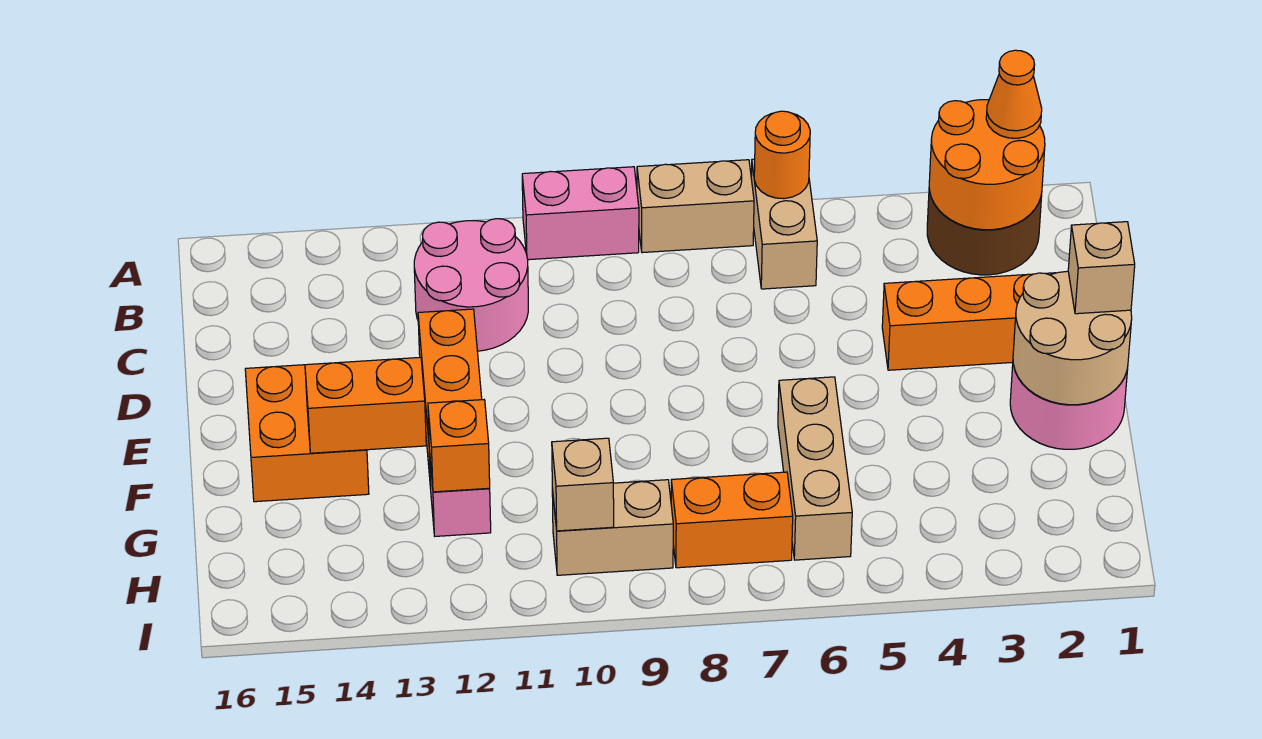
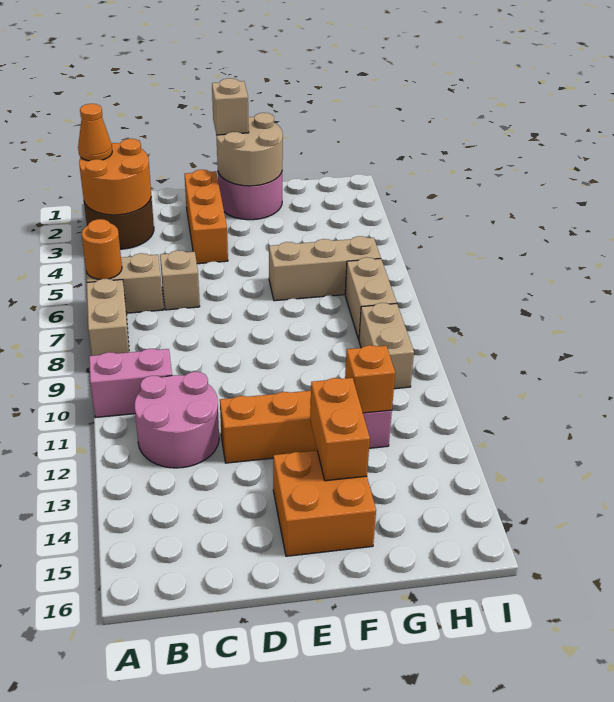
pink 1x2 brick [522,167,639,260] -> pink 1x2 brick turned to [89,349,172,418]
orange 1x2 brick [671,472,793,568] -> tan 1x2 brick [345,257,397,339]
tan 1x1 brick [552,438,614,531] -> tan 1x1 brick moved to [160,250,200,310]

